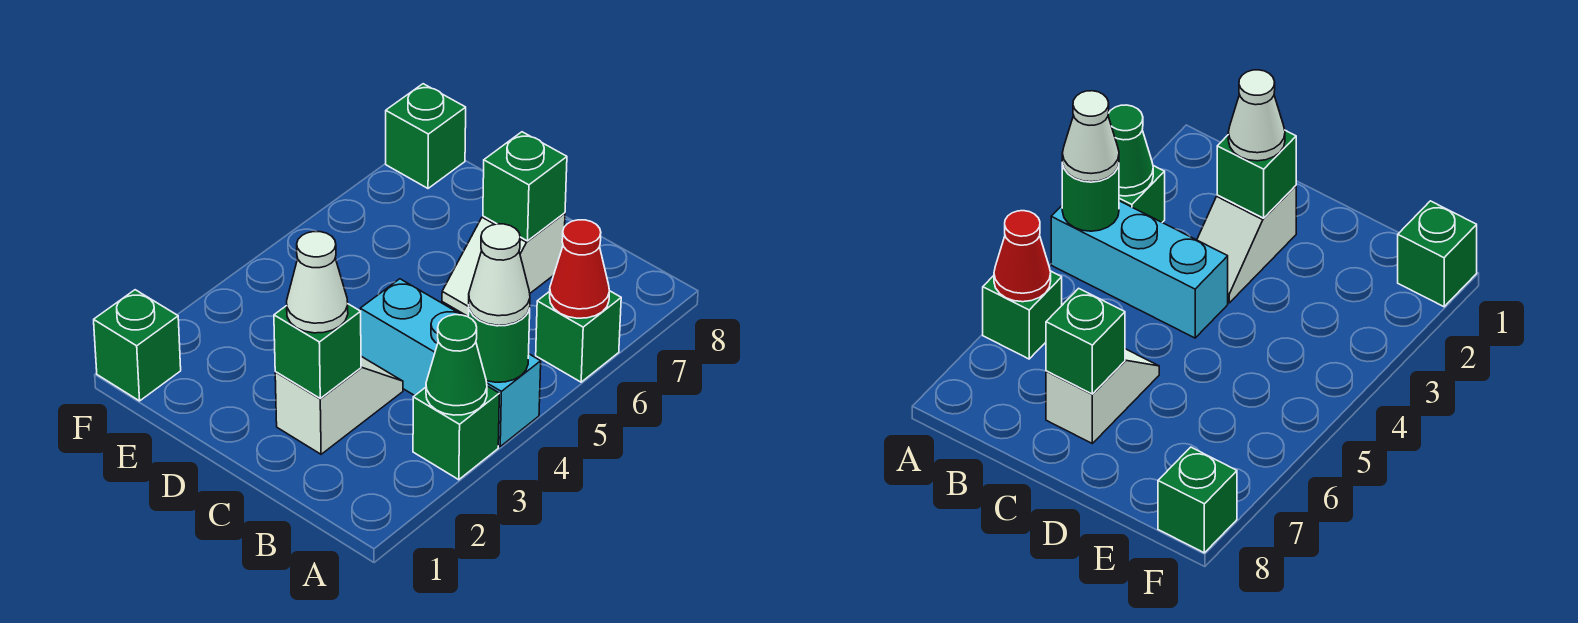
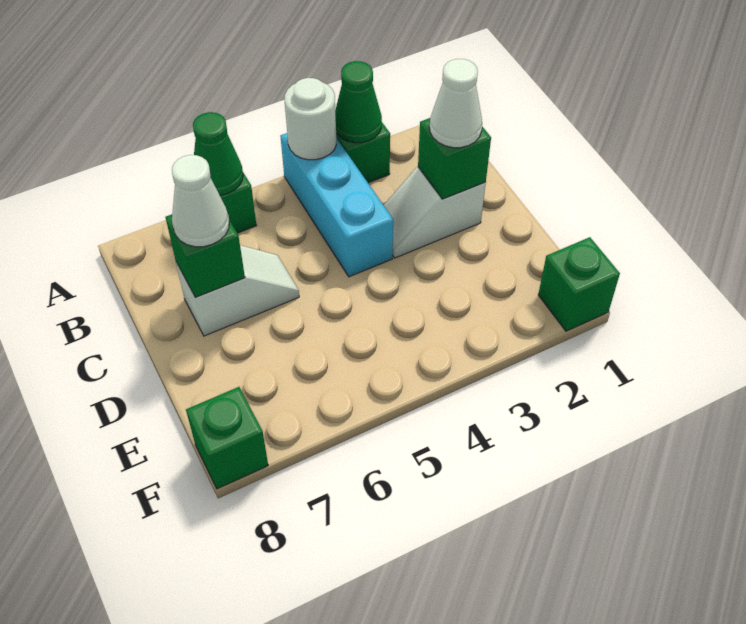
green 1x1 round brick [468,309,530,382] -> white 1x1 round brick [284,78,336,160]
white 1x1 cone [469,224,530,325] -> white 1x1 cone moved to [172,155,229,247]
red 1x1 cone [550,220,610,318] -> green 1x1 cone [193,112,243,195]

